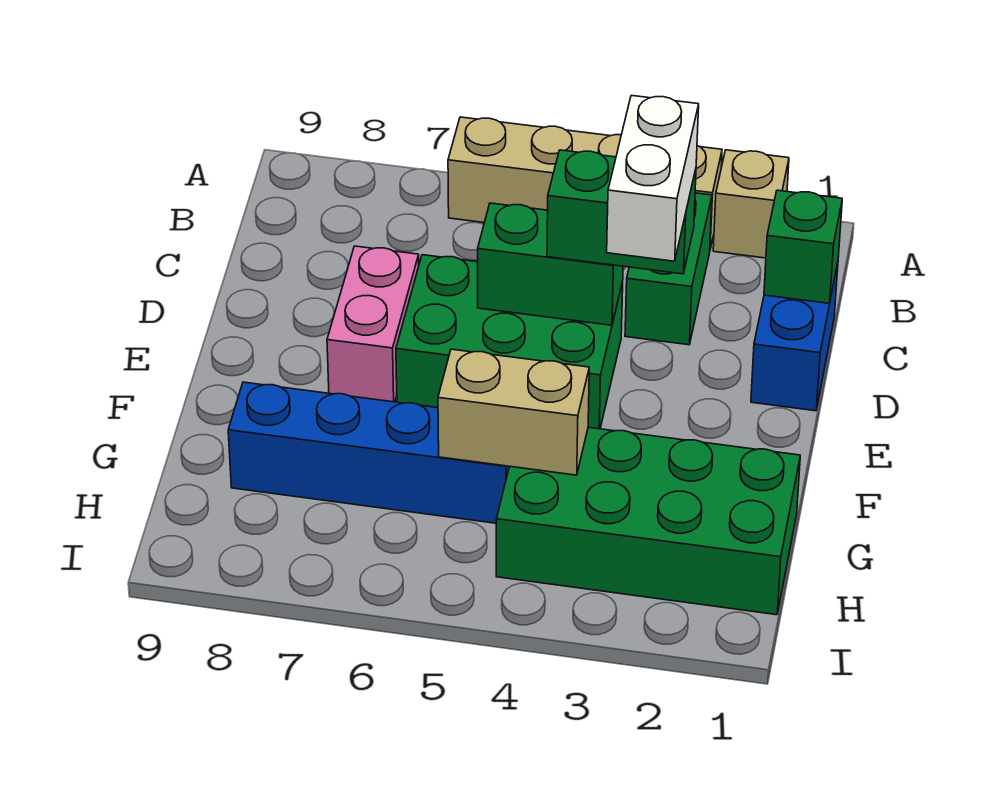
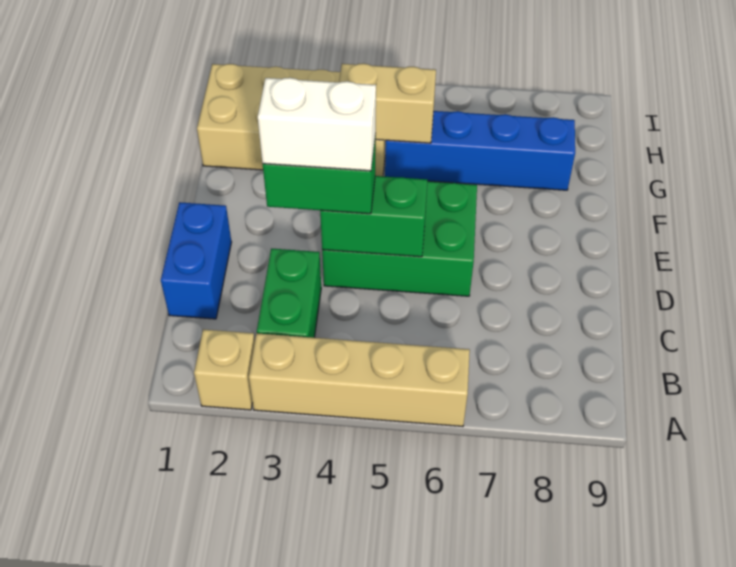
green 1x1 brick [764,190,842,303] -> none
white 1x2 brick [607,95,699,261] -> white 1x2 brick turned to [258,78,376,171]
pink 1x2 brick [327,246,419,402] -> none
green 2x4 brick [496,427,800,615] -> tan 2x4 brick [197,64,386,176]

